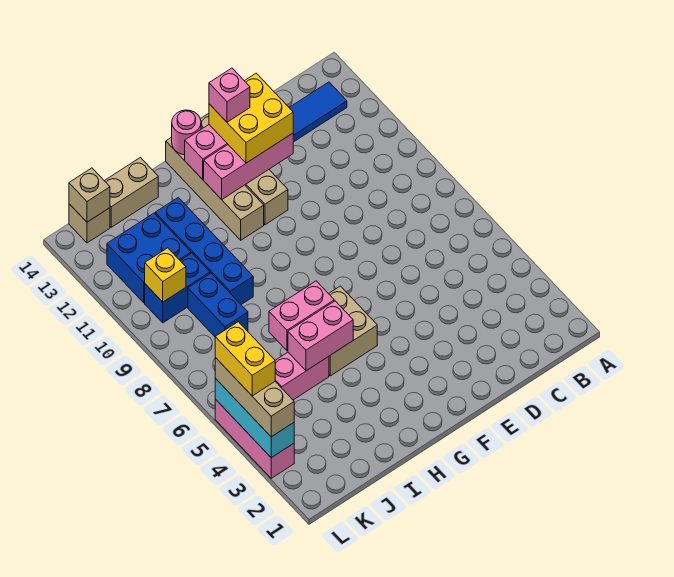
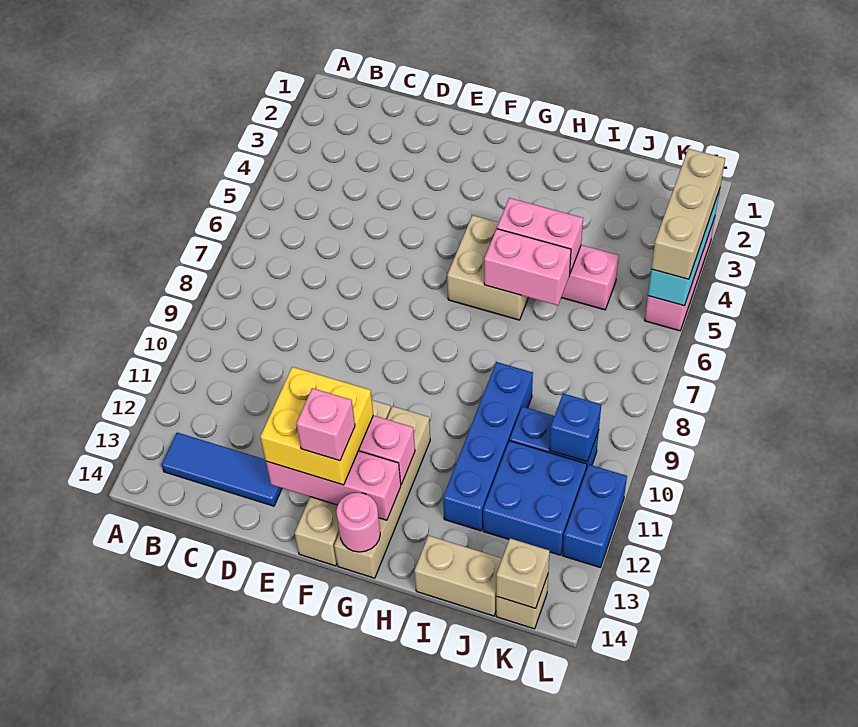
blue 1x2 brick [188,273,248,337] -> blue 1x2 brick moved to [562,465,627,567]
yellow 1x1 brick [145,248,186,302] -> blue 1x1 brick [549,393,601,462]
yellow 1x2 brick [215,322,275,396] -> none

